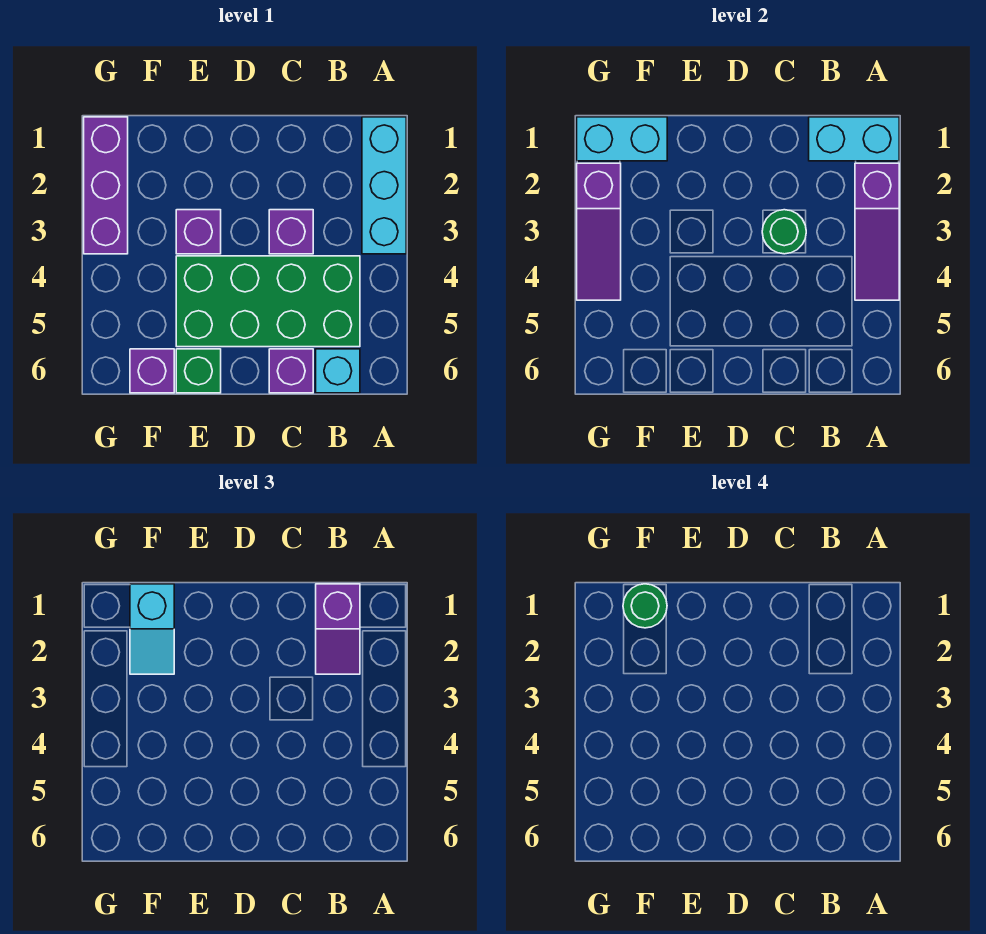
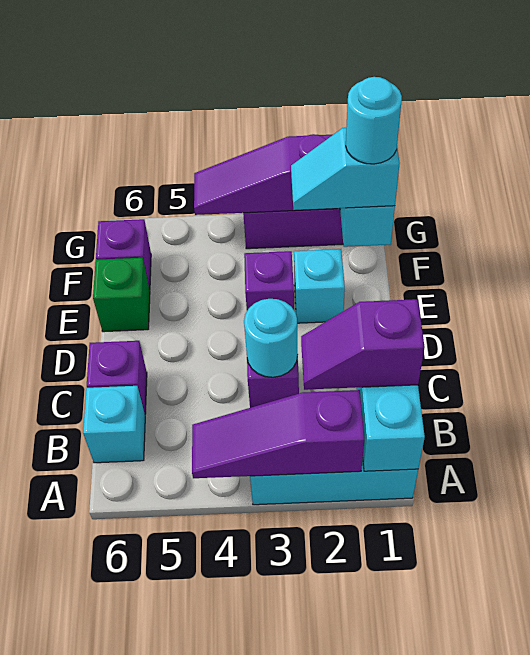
green 2x4 brick [176,256,360,347] -> none
green 1x1 round brick [762,210,806,254] -> cyan 1x1 round brick [244,299,298,377]
none -> cyan 1x1 brick [294,249,345,323]
green 1x1 round brick [623,584,667,628] -> cyan 1x1 round brick [346,77,402,164]

